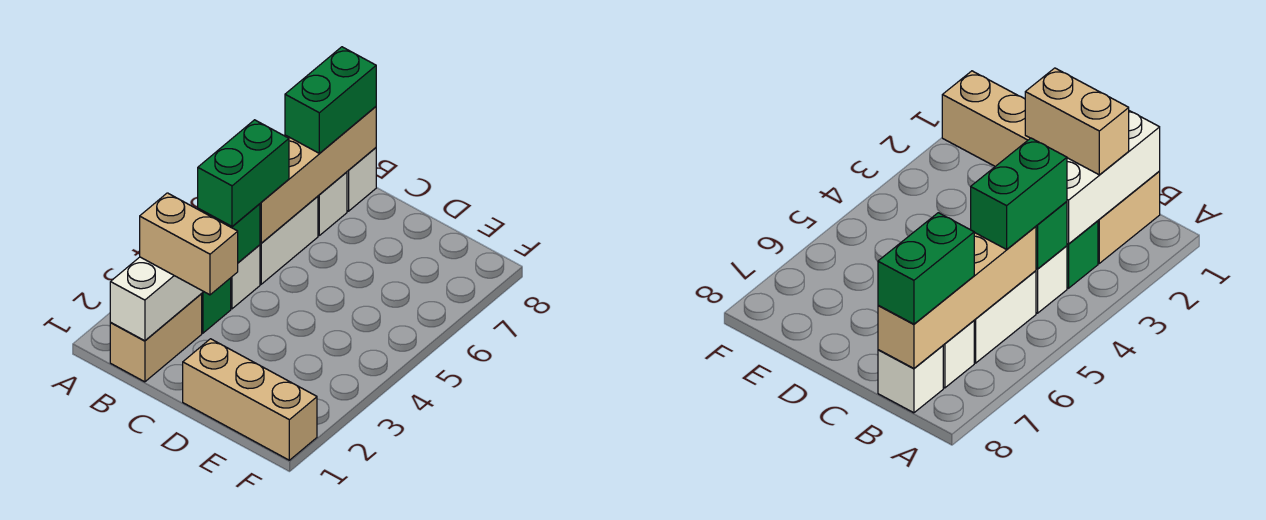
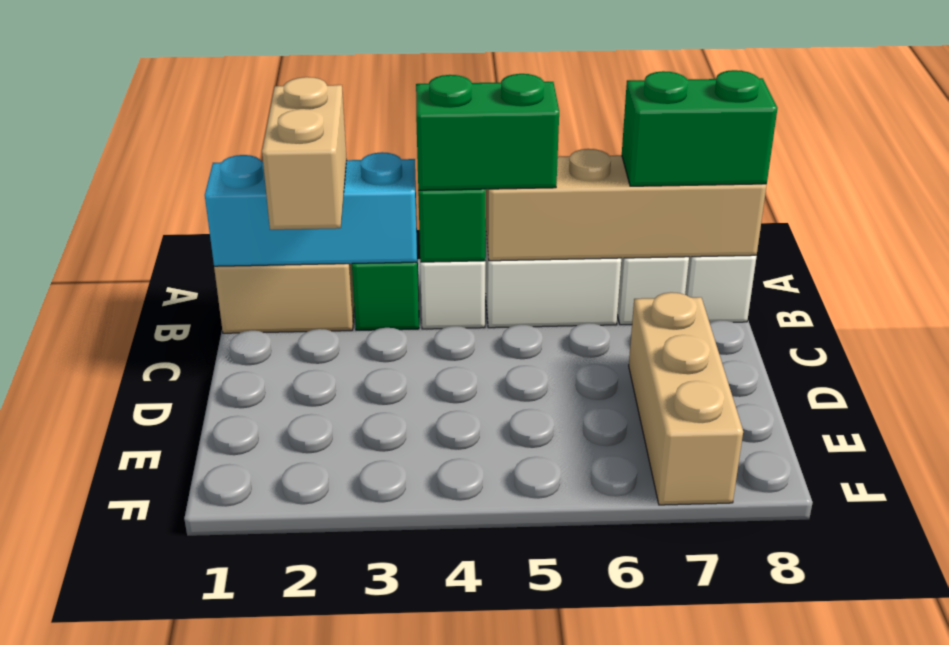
white 1x3 brick [110,257,203,341] -> cyan 1x3 brick [205,152,417,266]
tan 1x3 brick [183,339,317,460] -> tan 1x3 brick moved to [629,292,743,505]

